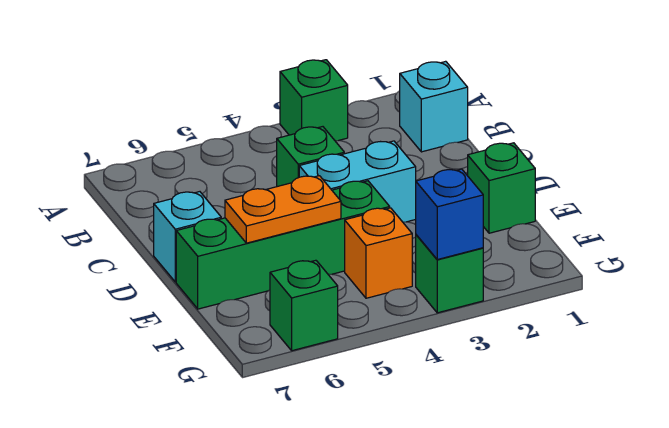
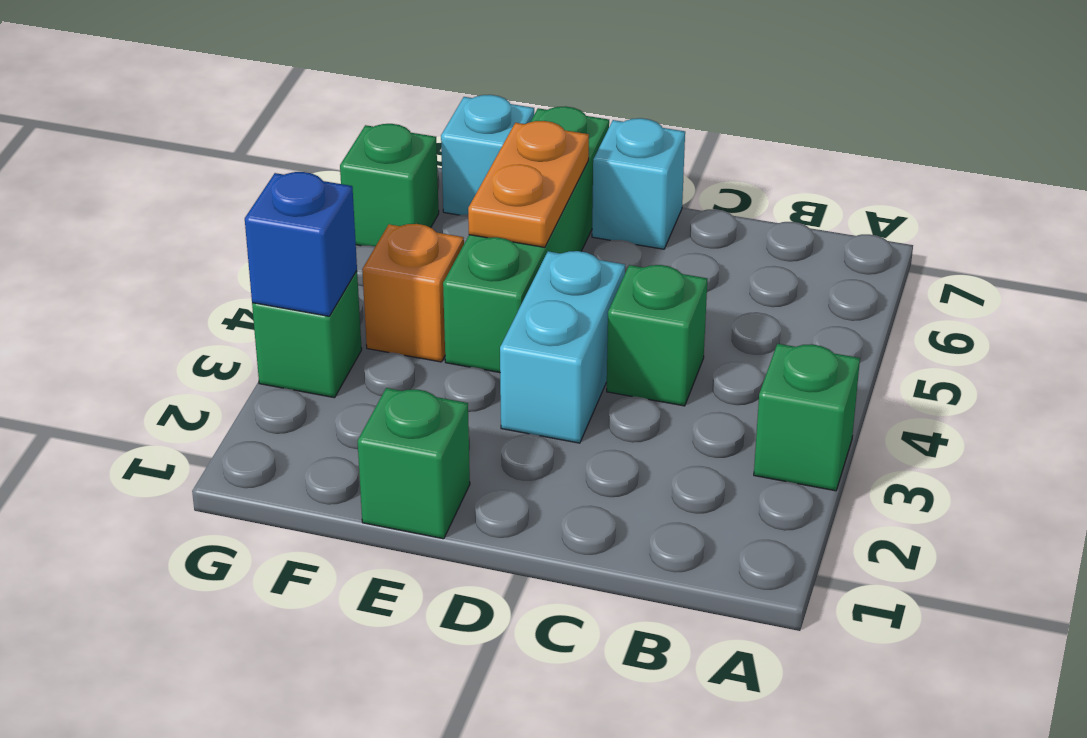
cyan 1x1 brick [400,61,468,152] -> cyan 1x1 brick moved to [441,95,534,215]

